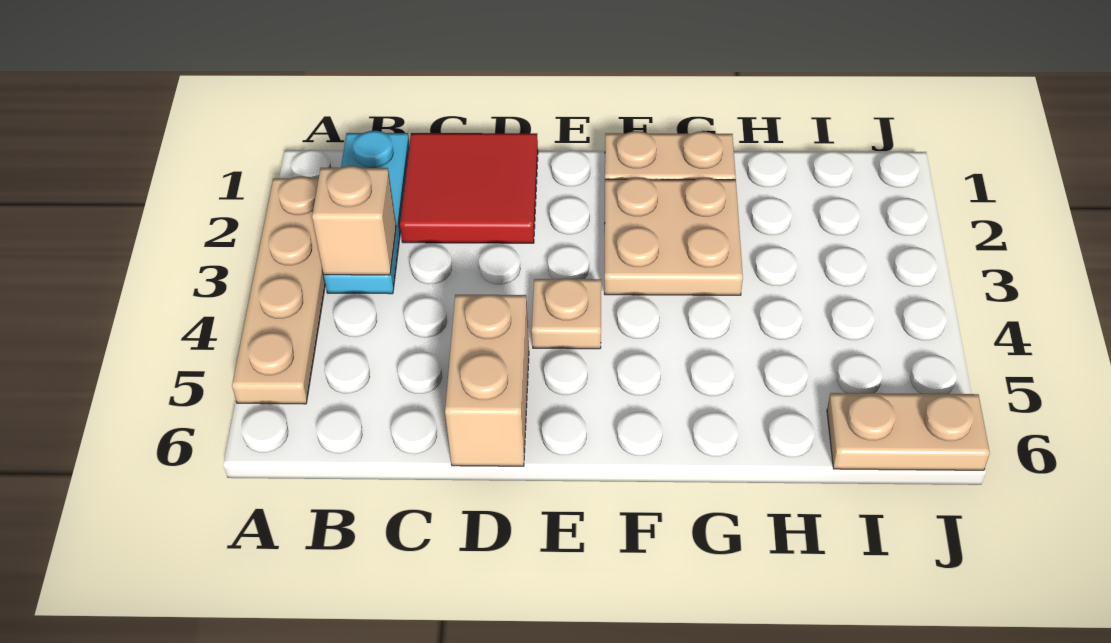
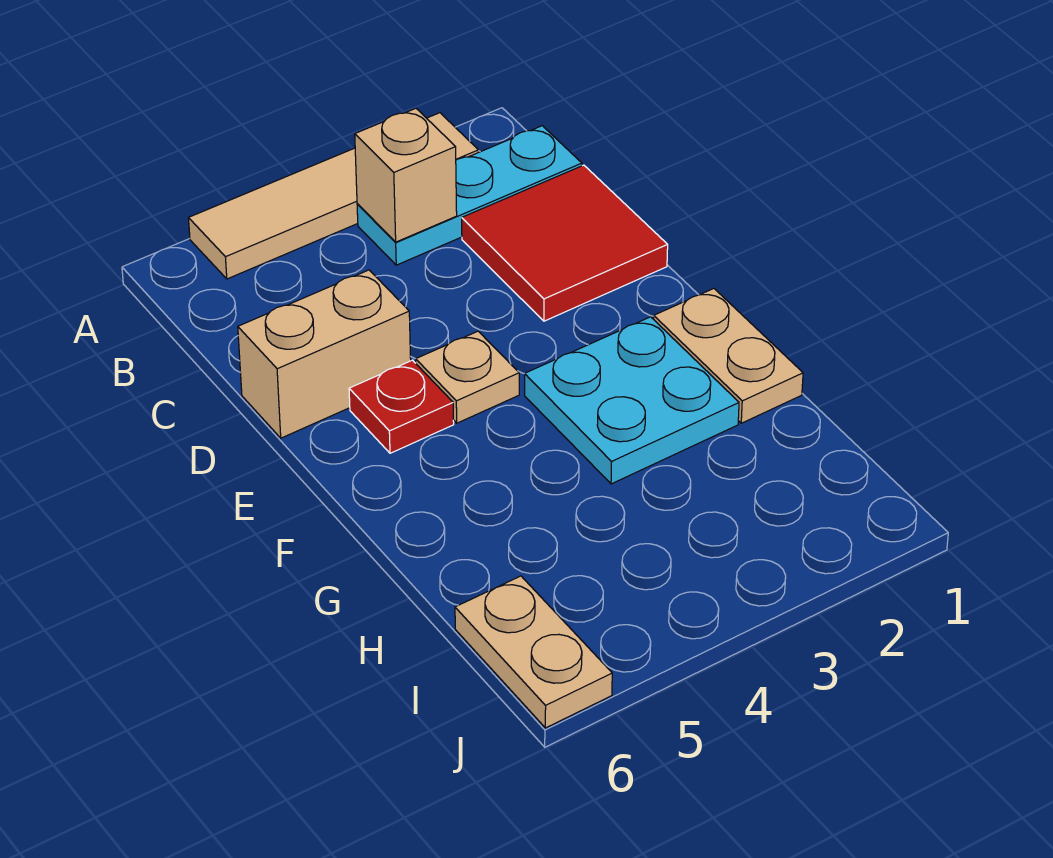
tan 1x4 plate [232,177,325,404] -> tan 1x4 tile [189,113,478,279]
none -> red 1x1 plate [349,360,454,453]
tan 2x2 plate [604,178,743,295] -> cyan 2x2 plate [525,317,739,484]

